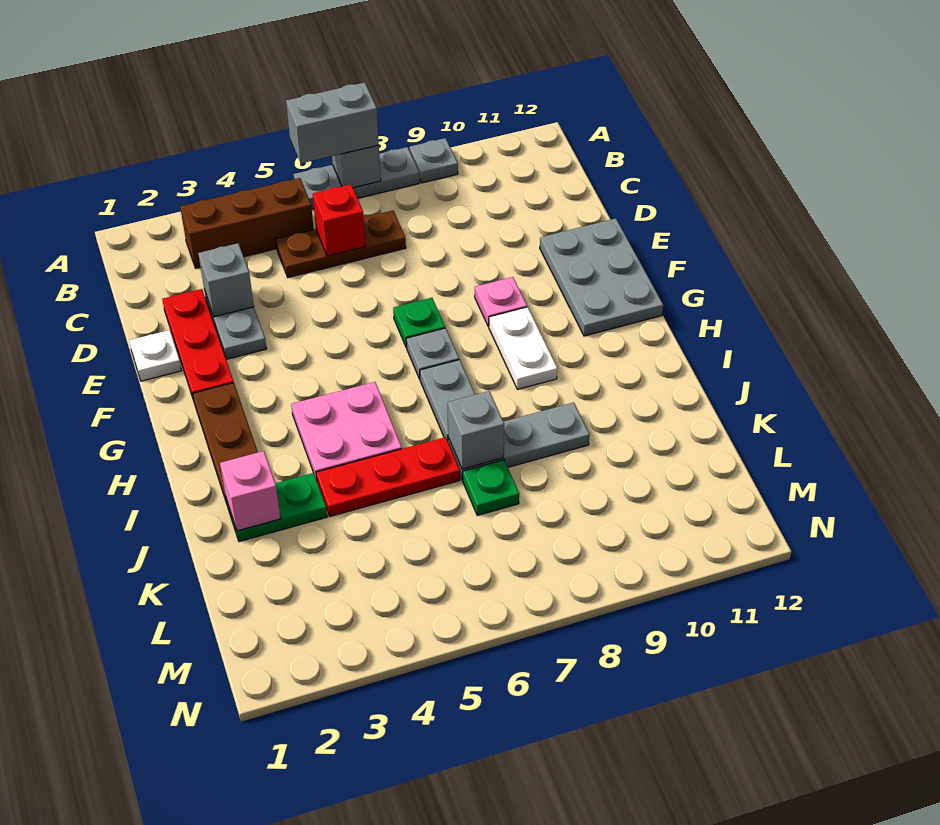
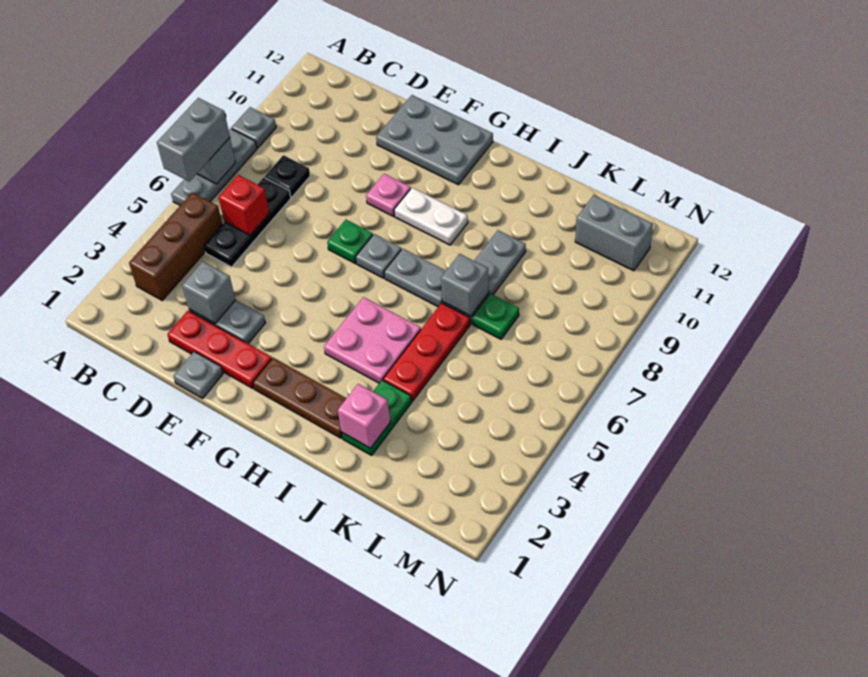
brown 1x3 plate [276,211,406,278] -> black 1x3 plate [204,178,291,267]
none -> black 1x1 plate [265,155,310,197]
white 1x1 plate [129,330,182,381] -> grey 1x1 plate [173,351,223,398]
none -> grey 1x2 brick [575,195,653,271]

